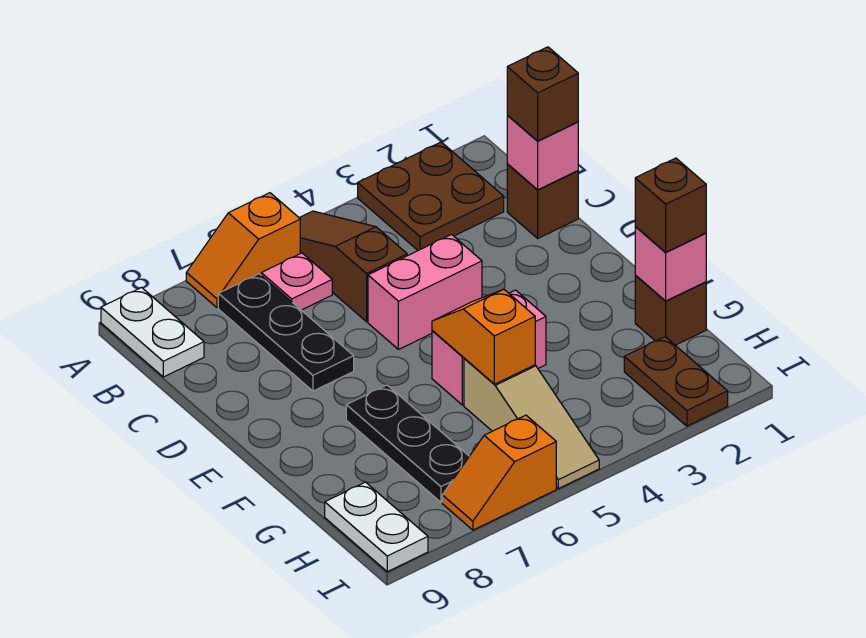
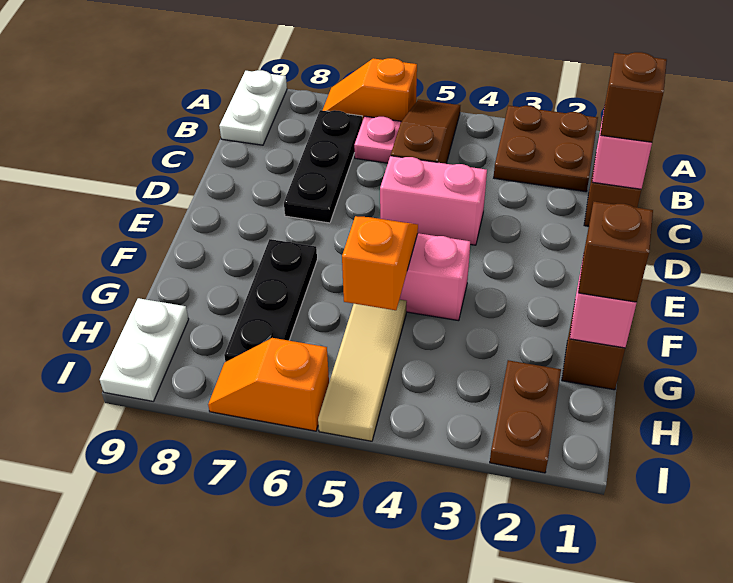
tan 1x3 slope [464,358,599,489] -> tan 1x3 tile [318,300,407,441]

